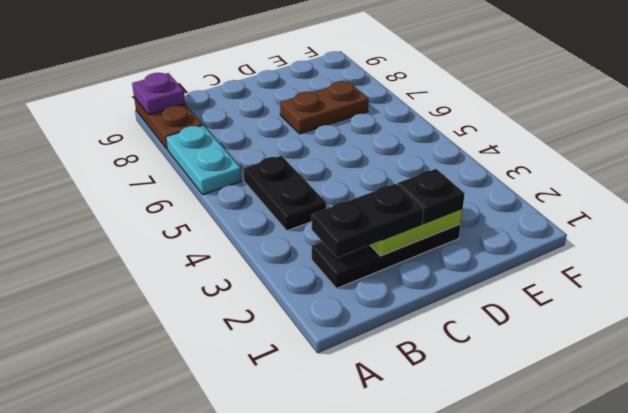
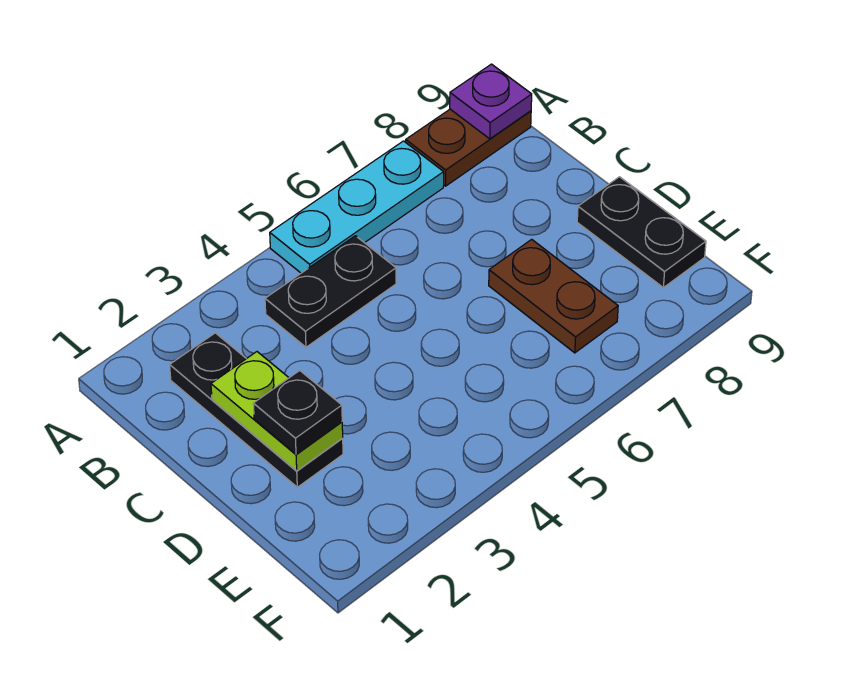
cyan 1x2 plate [166,125,241,195] -> cyan 1x3 plate [270,141,444,273]
black 1x2 plate [312,184,423,258] -> black 1x2 plate moved to [577,177,706,288]

